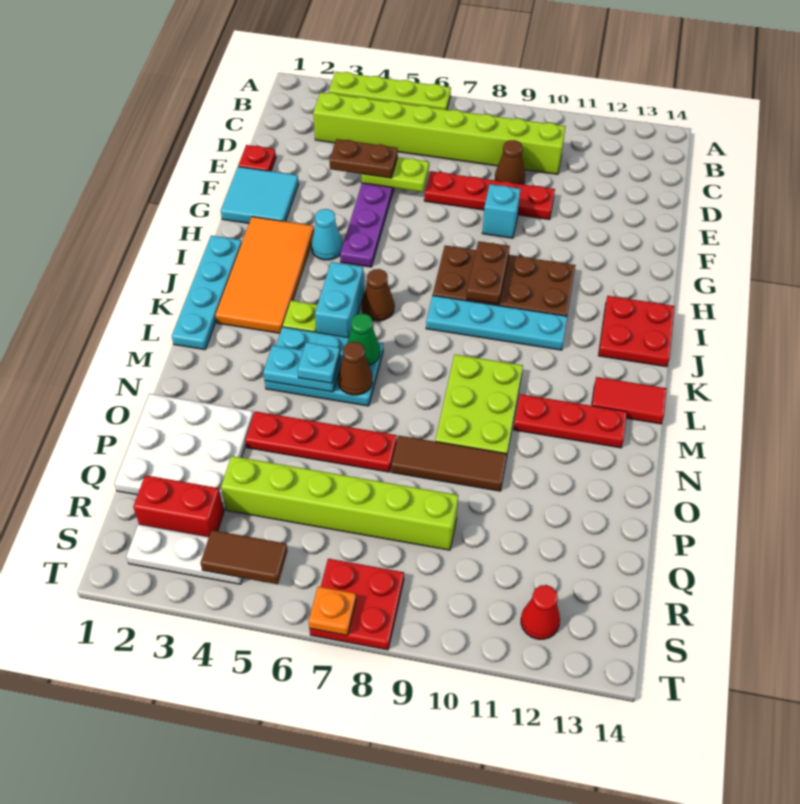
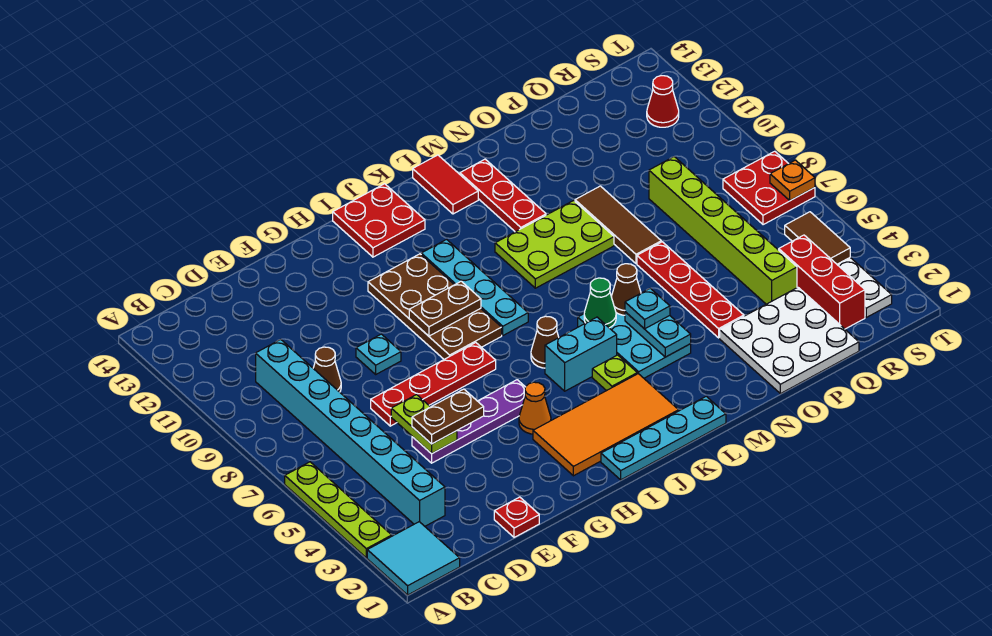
lime 1x8 brick [313,93,566,174] -> cyan 1x8 brick [256,339,445,526]
brown 1x2 plate [329,139,398,178] -> brown 1x2 plate turned to [412,389,484,444]
red 1x4 plate [424,171,555,220] -> red 1x4 plate turned to [371,343,496,426]
cyan 2x2 tile [221,167,299,223] -> cyan 2x2 tile moved to [367,522,460,595]
cyan 1x1 brick [482,184,520,238] -> cyan 1x1 plate [356,334,401,374]
cyan 1x1 cone [311,209,343,260] -> orange 1x1 cone [519,382,551,434]
red 1x2 brick [133,475,224,537] -> red 1x3 brick [779,235,865,329]

